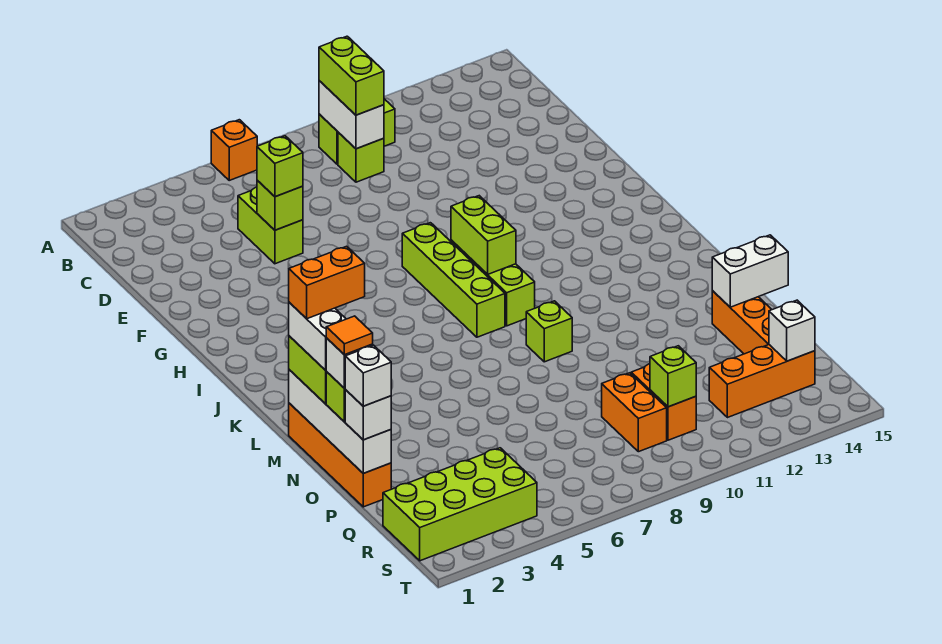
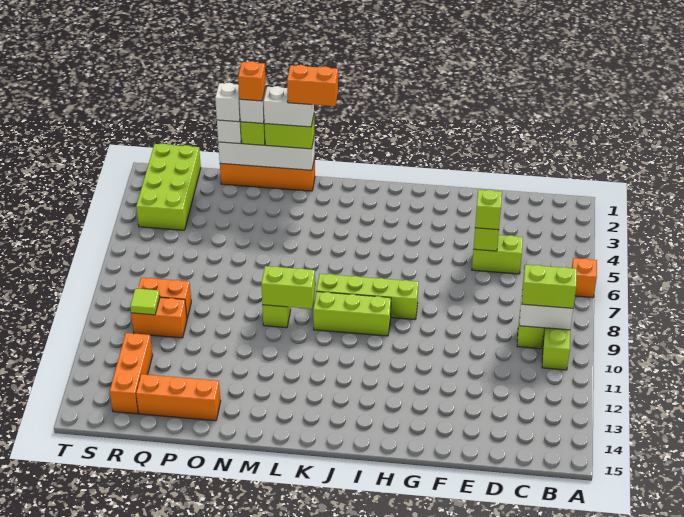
lime 1x2 brick [451,196,516,274] -> lime 1x2 brick moved to [261,266,315,309]
orange 1x2 brick [289,246,365,319] -> orange 1x2 brick turned to [287,65,338,106]
orange 1x1 tile [326,316,373,355] -> orange 1x1 brick [238,61,266,101]
white 1x2 brick [712,235,788,307] -> none
lime 1x1 brick [650,346,696,407] -> lime 1x1 tile [130,288,160,315]
white 1x1 brick [769,300,815,361] -> none

